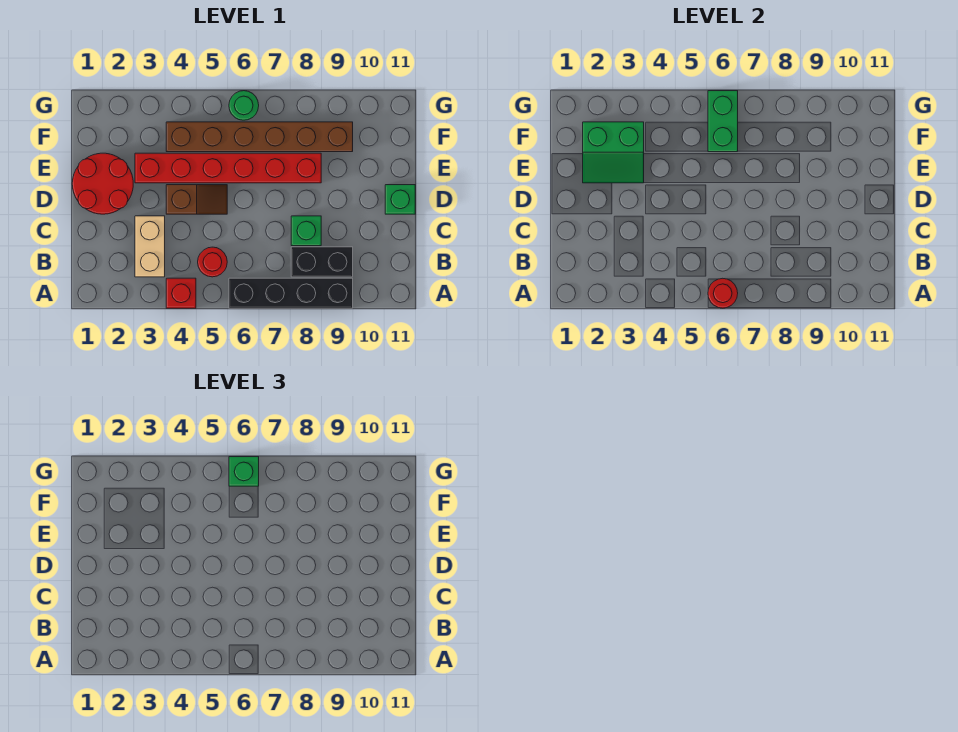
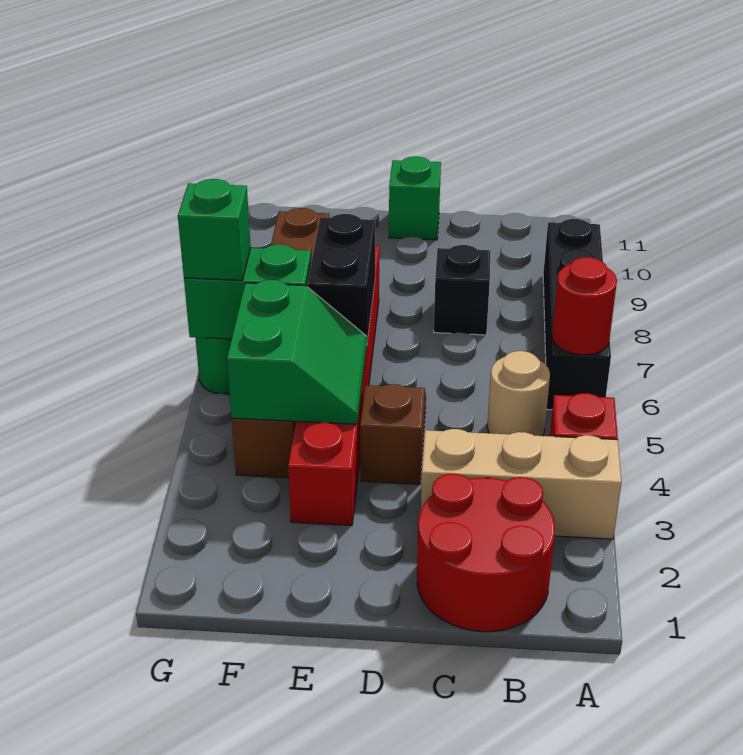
tan 1x2 brick [135,216,165,277] -> tan 1x3 brick [421,429,622,539]
red 1x1 round brick [198,247,227,277] -> tan 1x1 round brick [487,351,550,436]
black 1x2 brick [291,247,353,277] -> black 1x2 brick moved to [308,214,376,341]
green 1x1 brick [291,216,321,246] -> black 1x1 brick [434,245,490,335]
red 2x2 round brick [72,153,133,214] -> red 2x2 round brick moved to [417,474,555,632]
green 2x2 slope [583,122,644,183] -> green 2x2 slope moved to [227,280,367,424]

